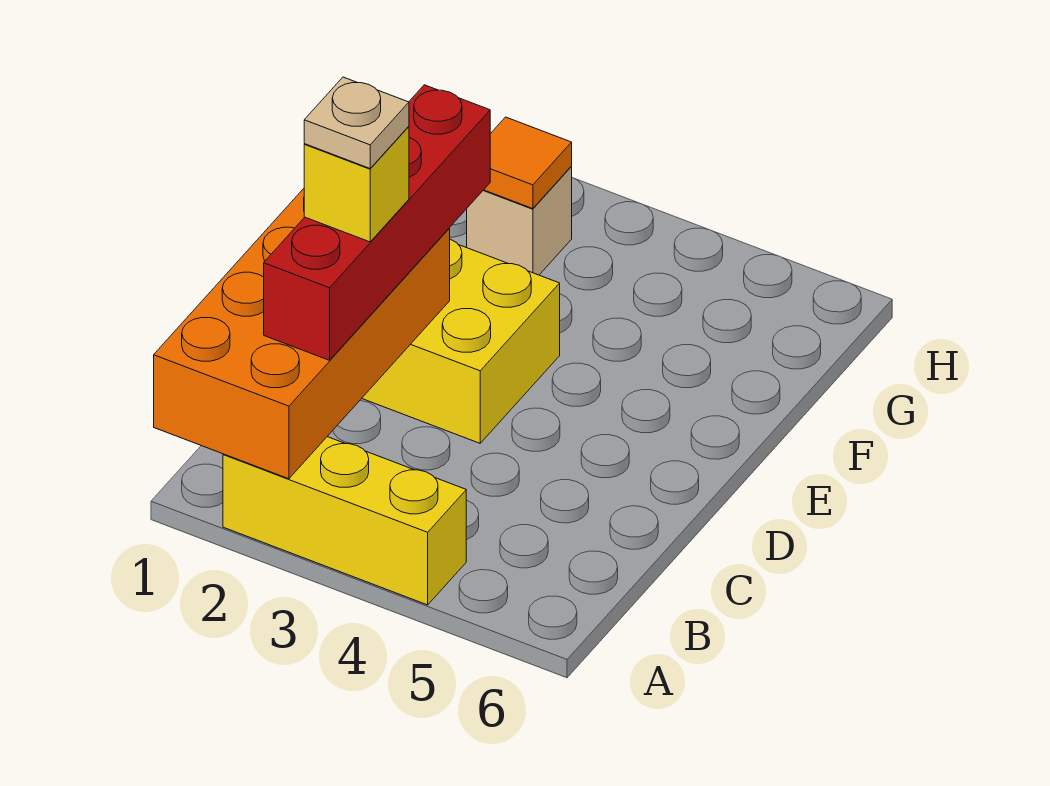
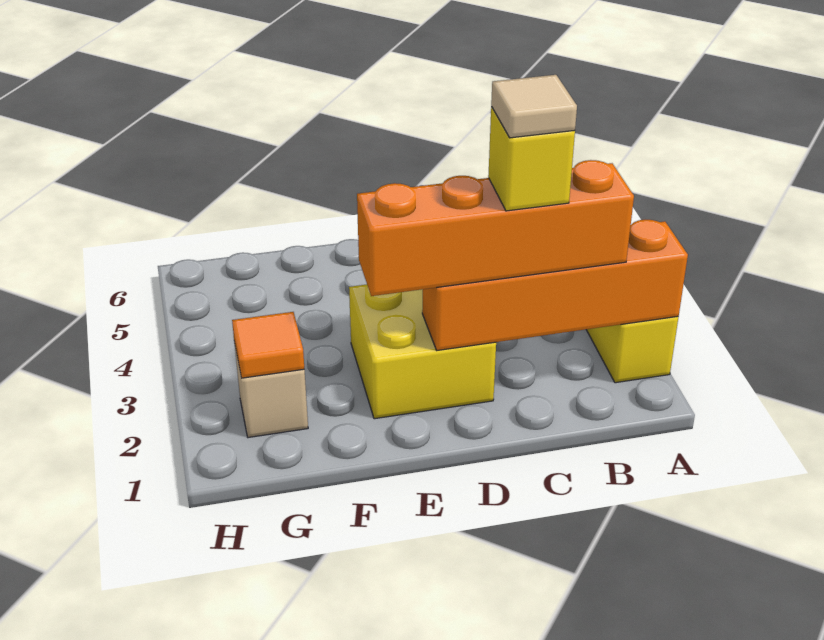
orange 2x4 brick [154,189,450,479] -> orange 1x4 brick [422,220,688,350]
red 1x4 brick [264,85,490,360] -> orange 1x4 brick [357,160,634,296]
tan 1x1 plate [304,77,409,168] -> tan 1x1 tile [491,75,577,138]

